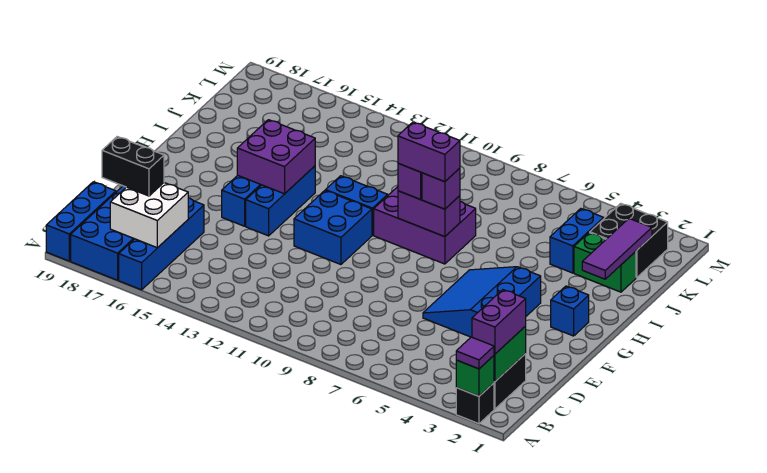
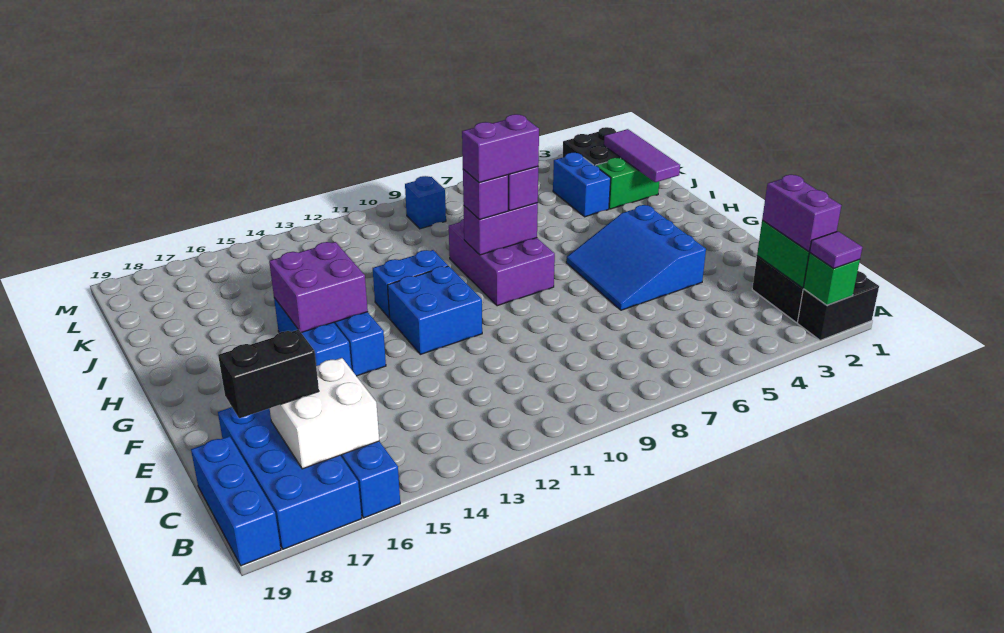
black 1x1 brick [456,383,494,424] -> black 1x2 brick [797,271,879,340]
blue 1x1 brick [551,286,589,336] -> blue 1x1 brick moved to [405,176,446,229]
purple 2x3 brick [374,187,476,264] -> purple 2x3 brick turned to [449,219,555,306]

